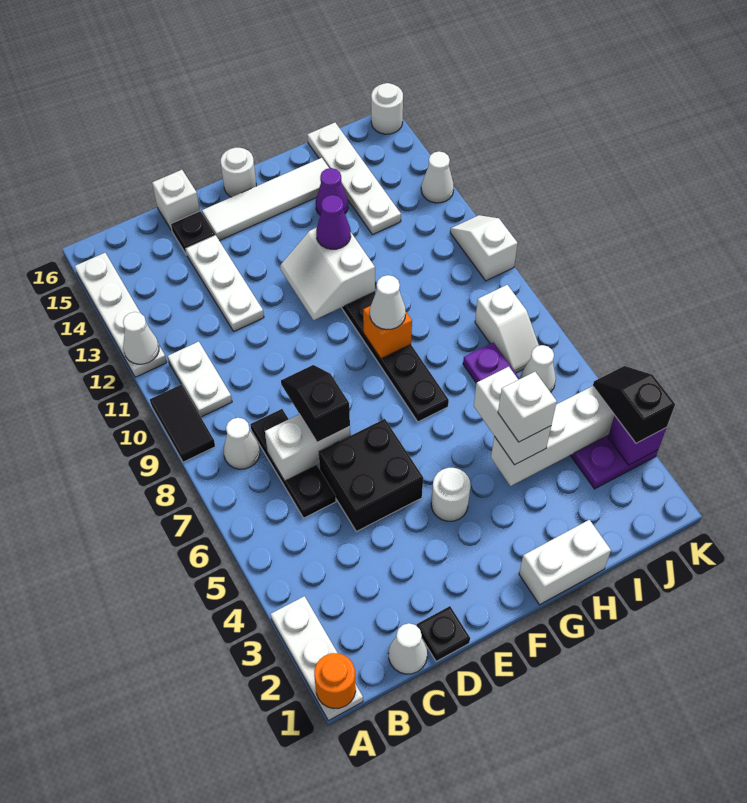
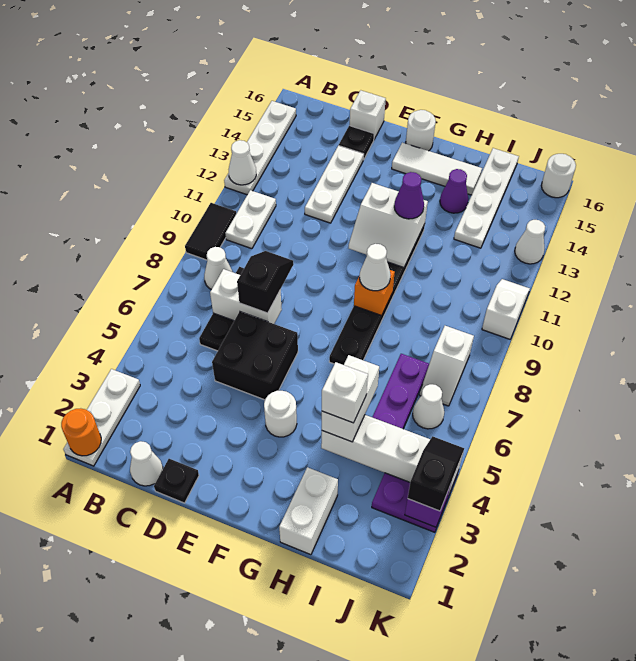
white 1x4 tile [202,158,329,241] -> white 1x3 tile [392,143,482,195]
white 2x2 slope [280,228,375,320] -> white 2x2 slope turned to [349,183,428,267]
white 1x2 brick [519,520,611,605] -> white 1x2 brick turned to [279,467,338,555]

